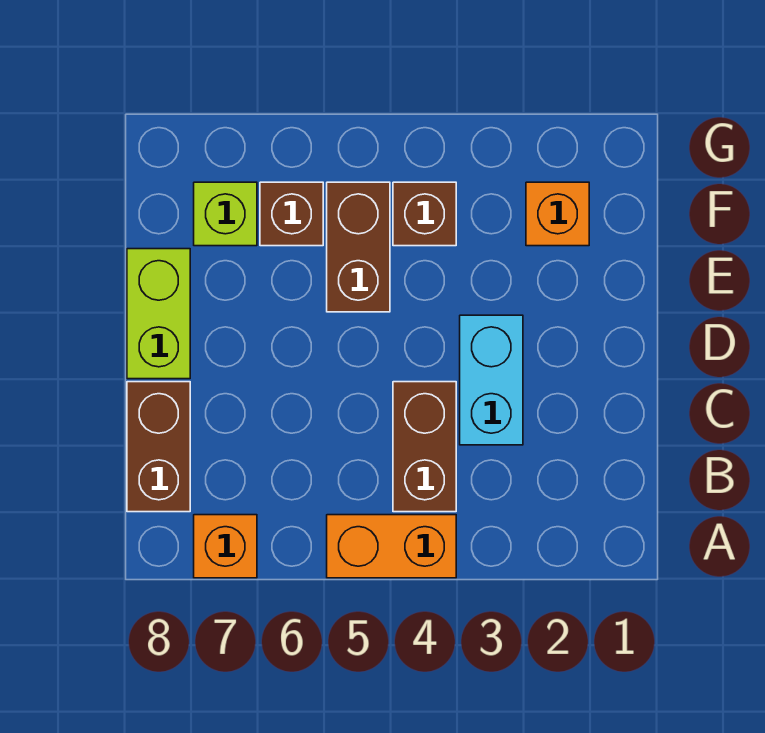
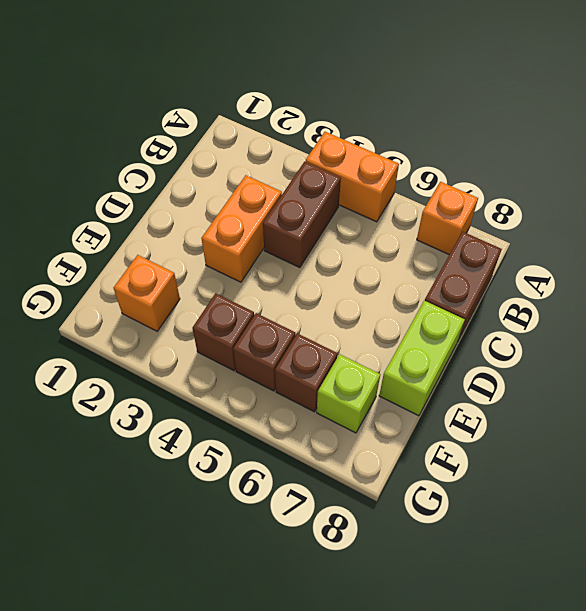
cyan 1x2 brick [460,315,523,445] -> orange 1x2 brick [201,175,282,282]
brown 1x2 brick [327,182,390,312] -> brown 1x1 brick [233,313,295,391]

